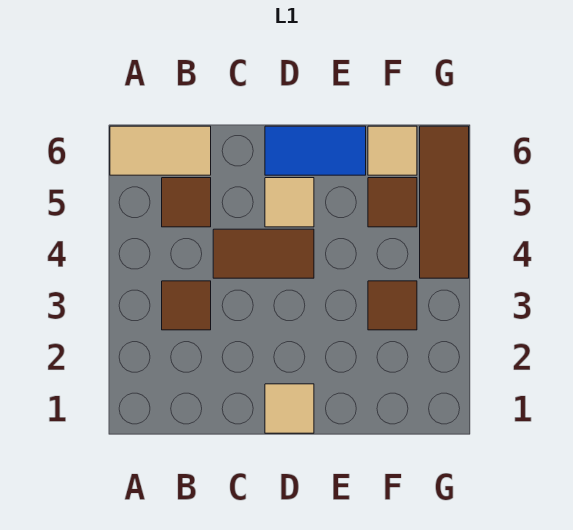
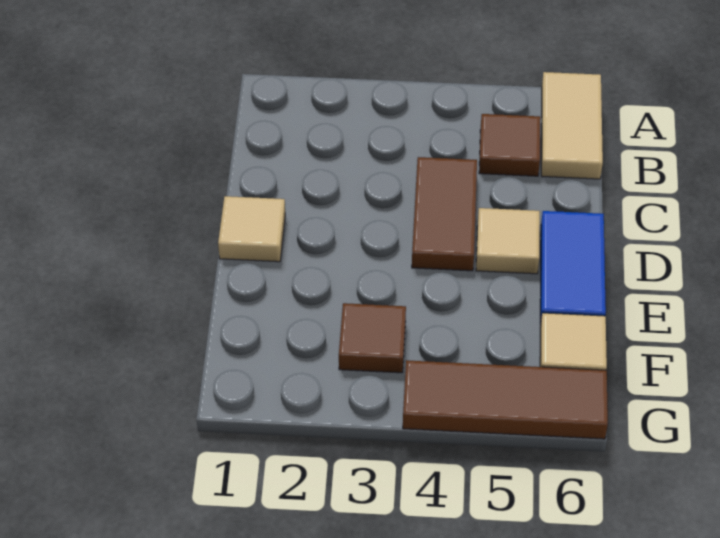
brown 1x1 tile [162,281,211,330] -> none
brown 1x1 tile [368,178,417,227] -> none

